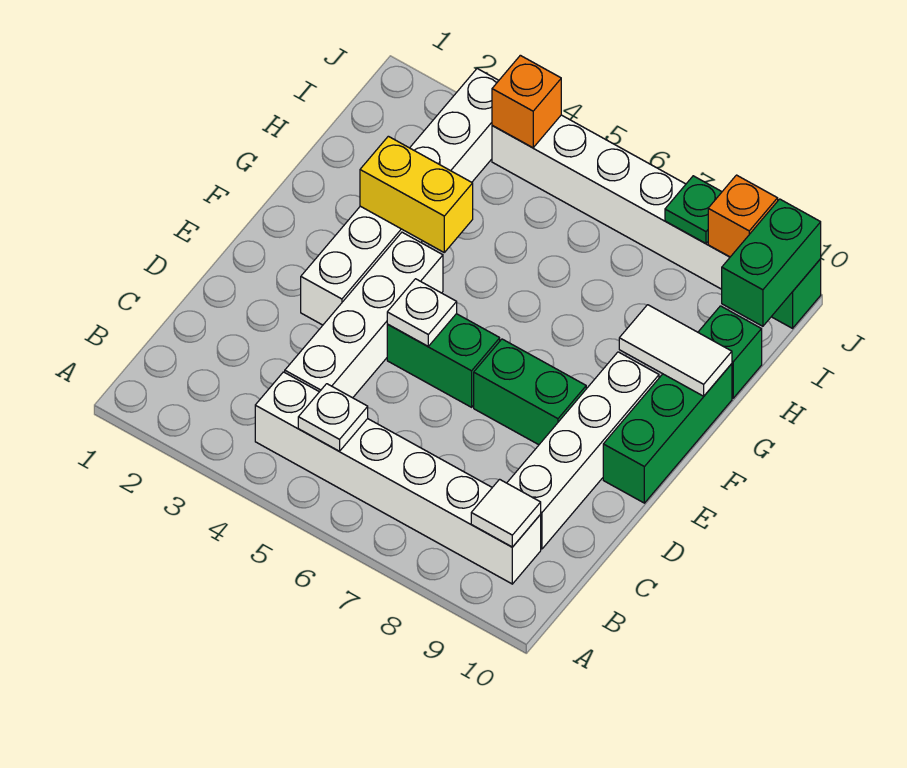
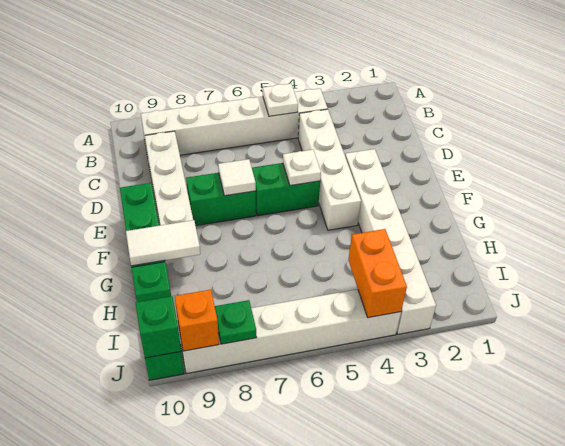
white 1x1 tile [471,479,541,547] -> white 1x1 tile moved to [218,159,256,196]
yellow 1x2 brick [360,136,473,252] -> none
green 1x2 brick [722,199,821,326] -> green 1x1 brick [136,296,181,358]
orange 1x1 brick [492,55,561,148] -> orange 1x2 brick [348,229,407,318]

